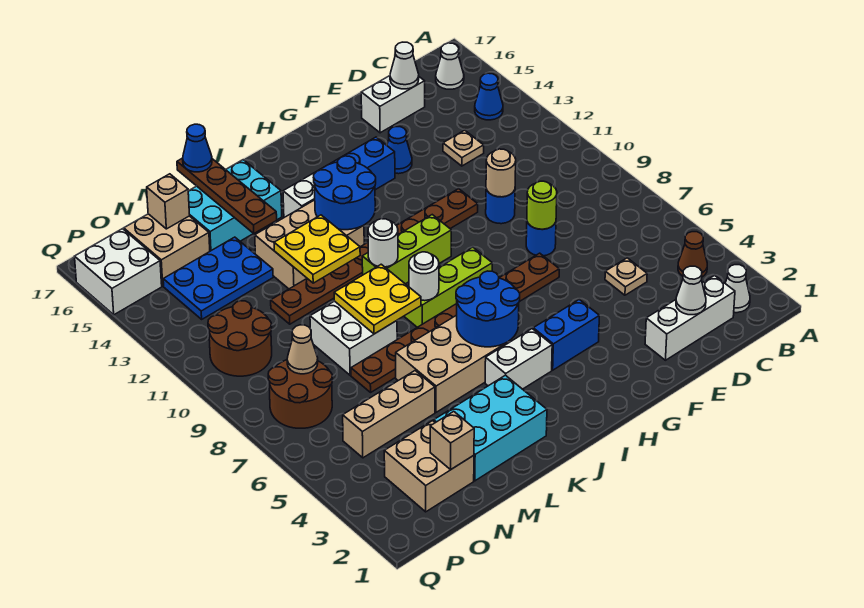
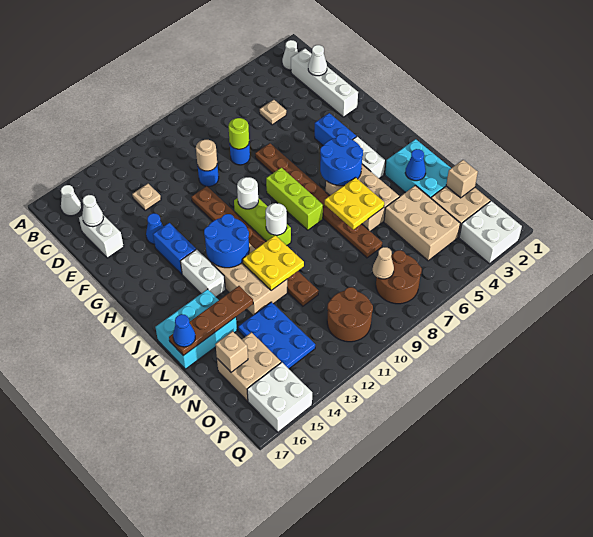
brown 1x1 cone [678,232,707,277] -> none
blue 1x1 cone [475,73,503,120] -> blue 1x1 cone moved to [405,149,426,181]
white 1x3 brick [645,275,735,360] -> white 1x4 brick [291,49,358,117]
white 1x1 round brick [409,252,439,301] -> white 1x1 round brick moved to [237,177,258,209]
yellow 2x2 plate [334,264,421,334] -> yellow 2x2 plate moved to [325,178,384,230]
cyan 2x3 brick [188,160,282,251] -> cyan 2x3 brick turned to [155,289,237,369]
white 2x2 brick [310,301,397,375] -> white 2x2 brick moved to [459,201,522,264]
tan 1x3 brick [343,371,435,458] -> tan 2x3 brick [384,185,460,261]

